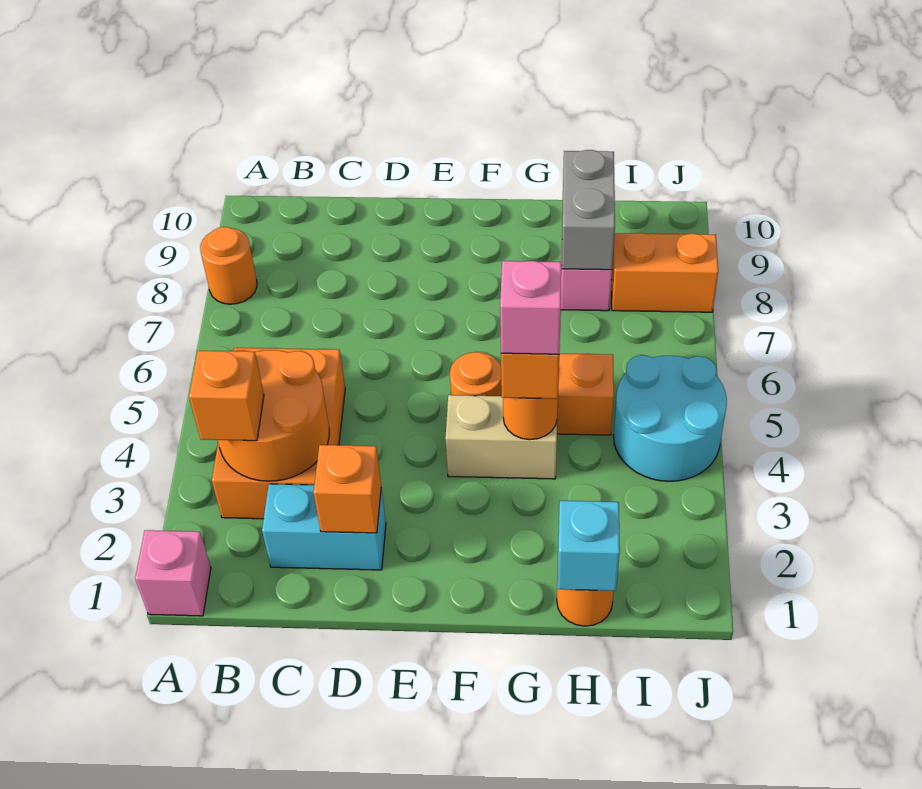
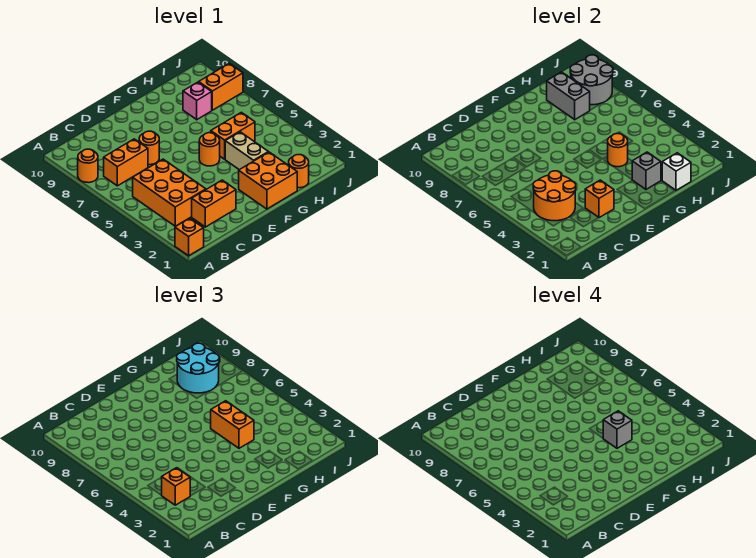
pink 1x1 brick [135,530,211,616] -> orange 1x1 brick [175,218,204,256]
none -> orange 1x2 brick [104,139,148,186]
cyan 1x2 brick [262,484,386,570] -> orange 1x2 brick [192,180,236,227]
none -> orange 1x1 round brick [139,131,159,165]
none -> orange 2x2 brick [239,152,297,209]
tan 1x2 brick [445,395,557,479] -> tan 1x2 brick turned to [225,132,268,170]
none -> grey 1x1 brick [632,152,661,189]
pink 1x1 brick [500,261,561,354] -> grey 1x1 brick [603,411,632,448]
cyan 1x1 brick [558,501,620,591] -> white 1x1 brick [662,153,691,190]
cyan 2x2 round brick [613,355,727,481] -> cyan 2x2 round brick moved to [177,343,219,393]
none -> grey 2x2 round brick [570,55,613,105]

